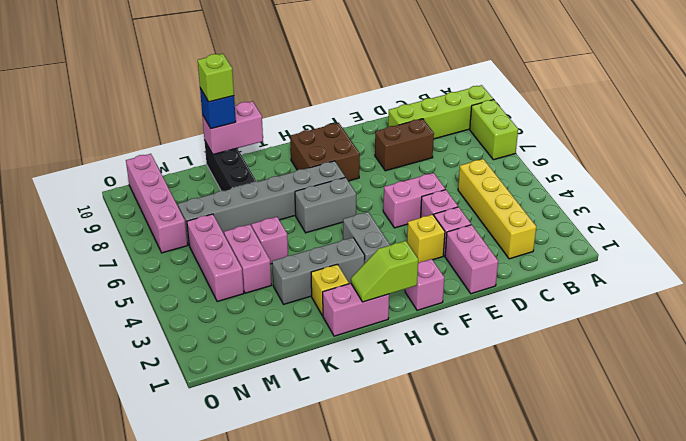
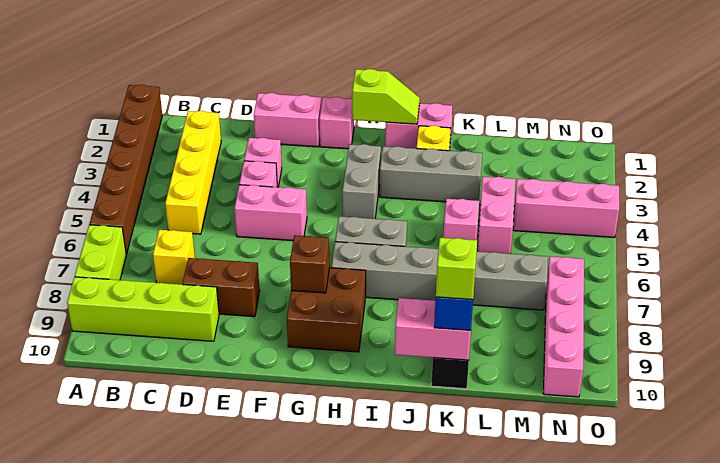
none -> brown 1x6 brick [89,85,162,254]
pink 1x2 brick [445,225,498,294] -> pink 1x2 brick turned to [254,93,322,147]
yellow 1x1 brick [407,214,445,263] -> yellow 1x1 brick moved to [153,230,195,284]
none -> brown 1x1 brick [290,235,330,293]
pink 1x3 brick [187,214,244,302] -> pink 1x3 brick turned to [513,179,619,238]

